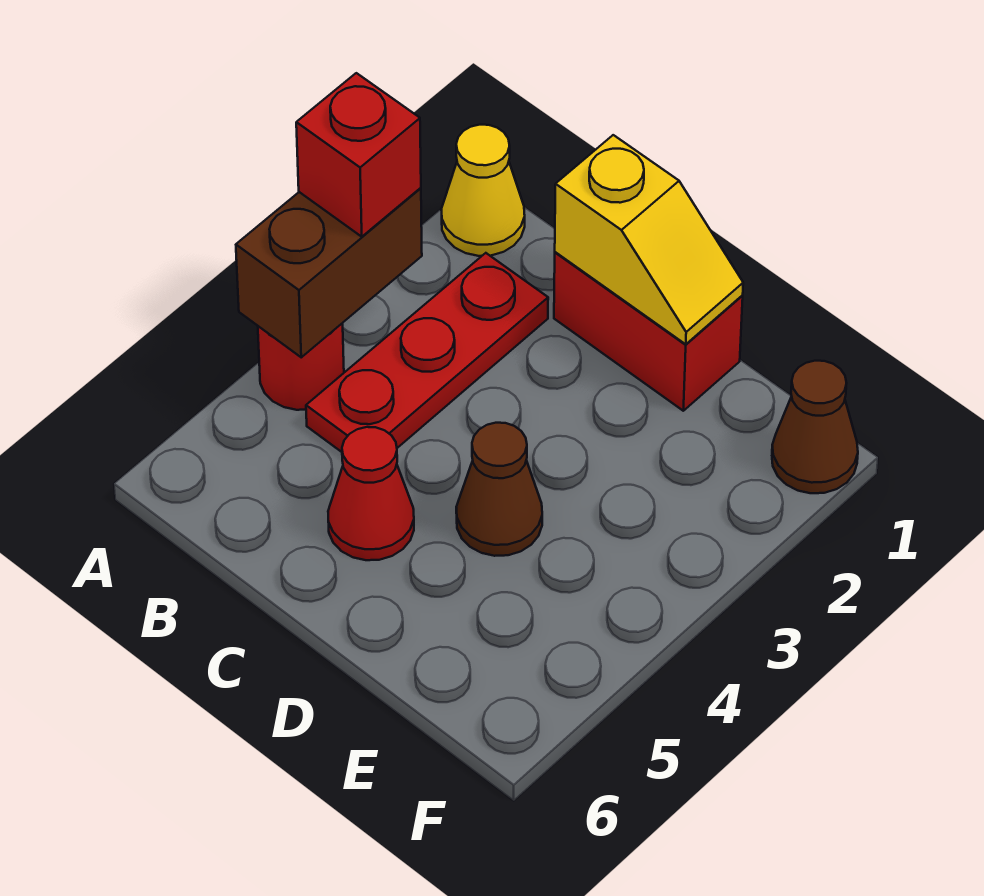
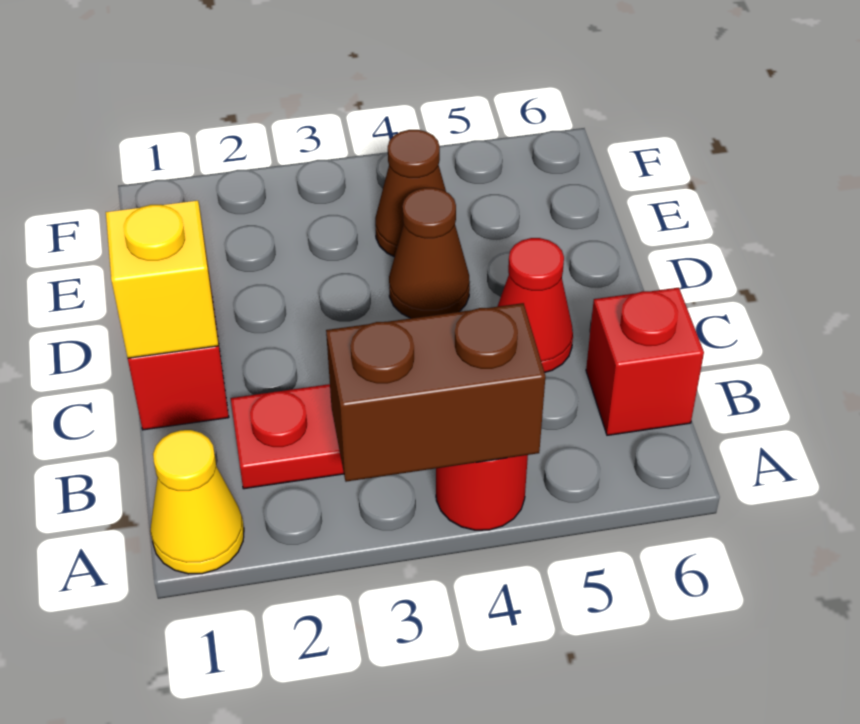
red 1x1 brick [296,73,421,237] -> red 1x1 brick moved to [586,288,704,435]
brown 1x1 cone [772,361,858,493] -> brown 1x1 cone moved to [375,130,446,257]

